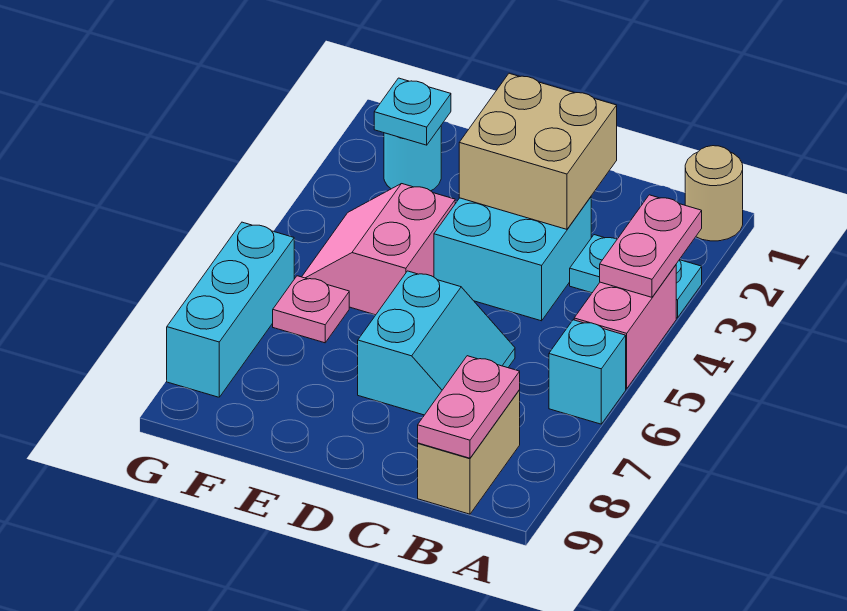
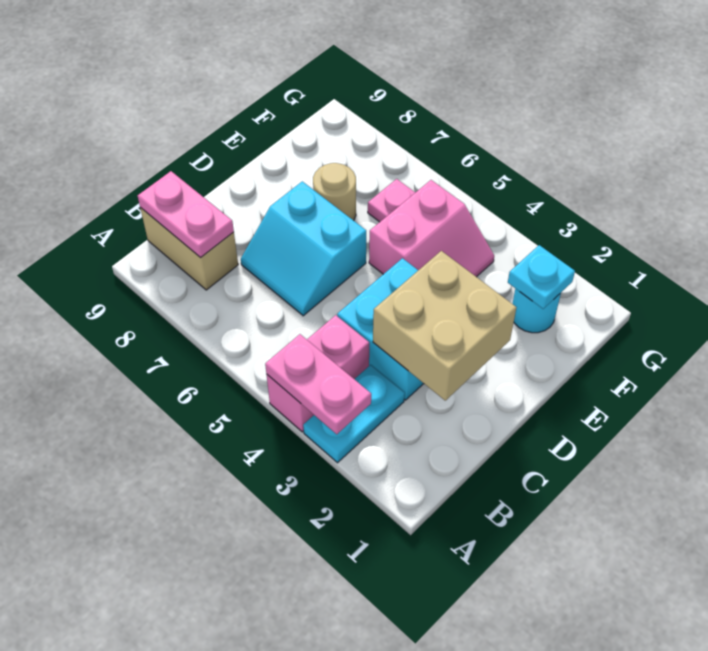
tan 1x1 round brick [685,146,743,241] -> tan 1x1 round brick moved to [313,163,356,221]
pink 1x2 brick [574,265,676,389] -> pink 1x2 brick turned to [266,315,369,432]
cyan 1x1 brick [549,320,626,424] -> none
pink 2x2 slope [302,184,455,315] -> pink 2x2 slope turned to [369,180,494,277]
cyan 1x3 brick [167,222,294,397] -> none

